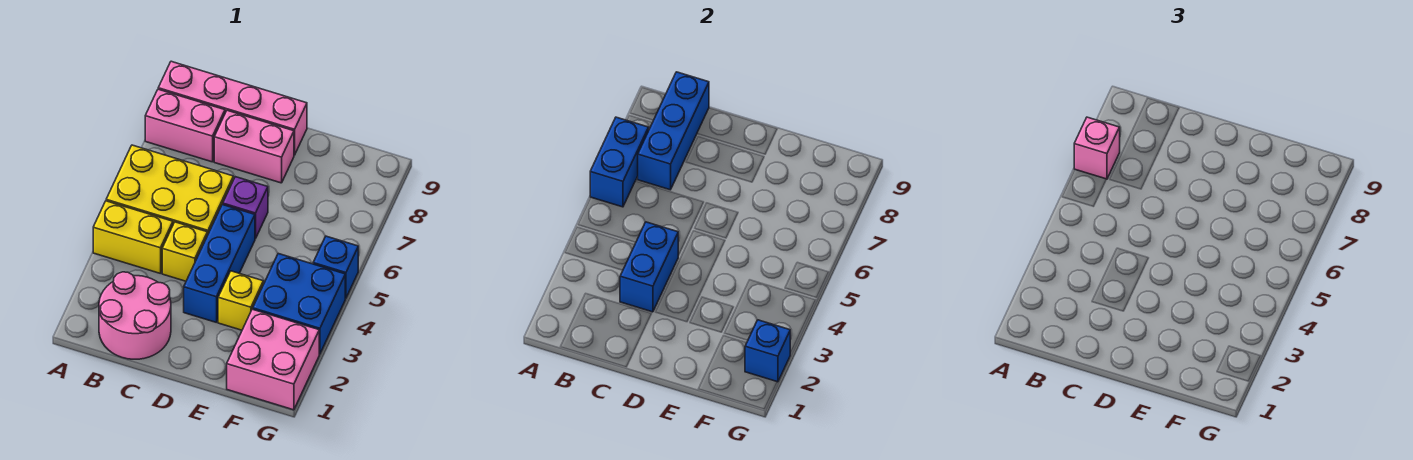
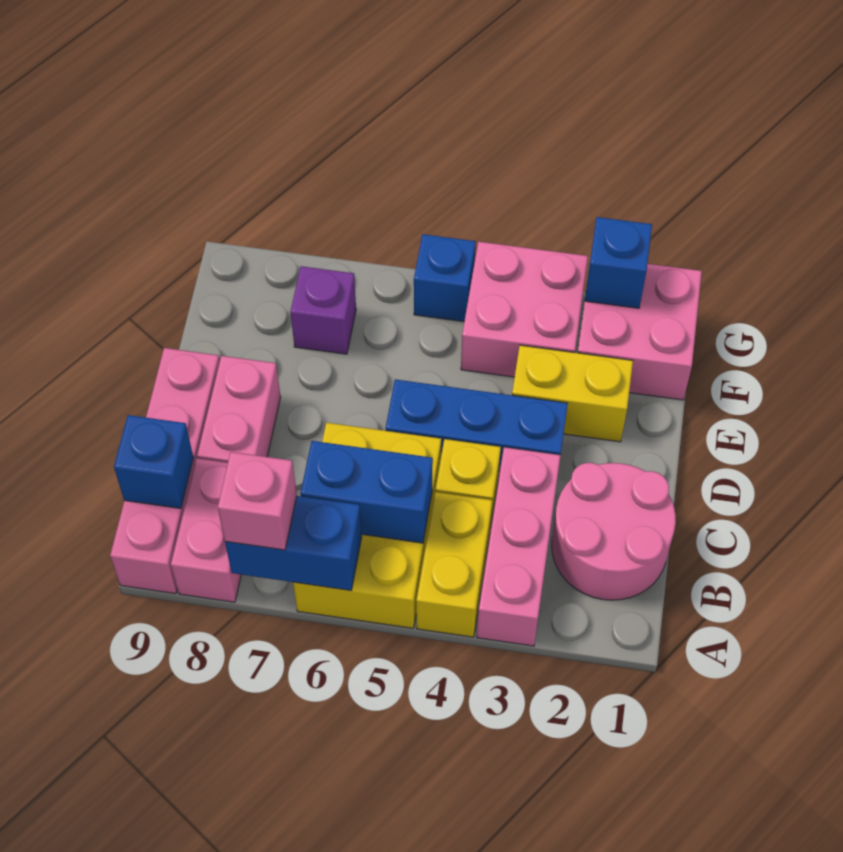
none -> pink 1x3 brick [477,447,561,646]
blue 1x3 brick [638,72,709,190] -> blue 1x1 brick [114,415,193,508]
blue 1x2 brick [620,222,678,312] -> blue 1x2 brick moved to [300,441,433,543]
purple 1x1 brick [223,177,268,239] -> purple 1x1 brick moved to [290,266,356,354]
yellow 1x1 brick [218,271,263,330] -> yellow 1x2 brick [512,345,633,442]
blue 2x2 brick [253,254,345,354] -> pink 2x2 brick [461,242,588,377]

